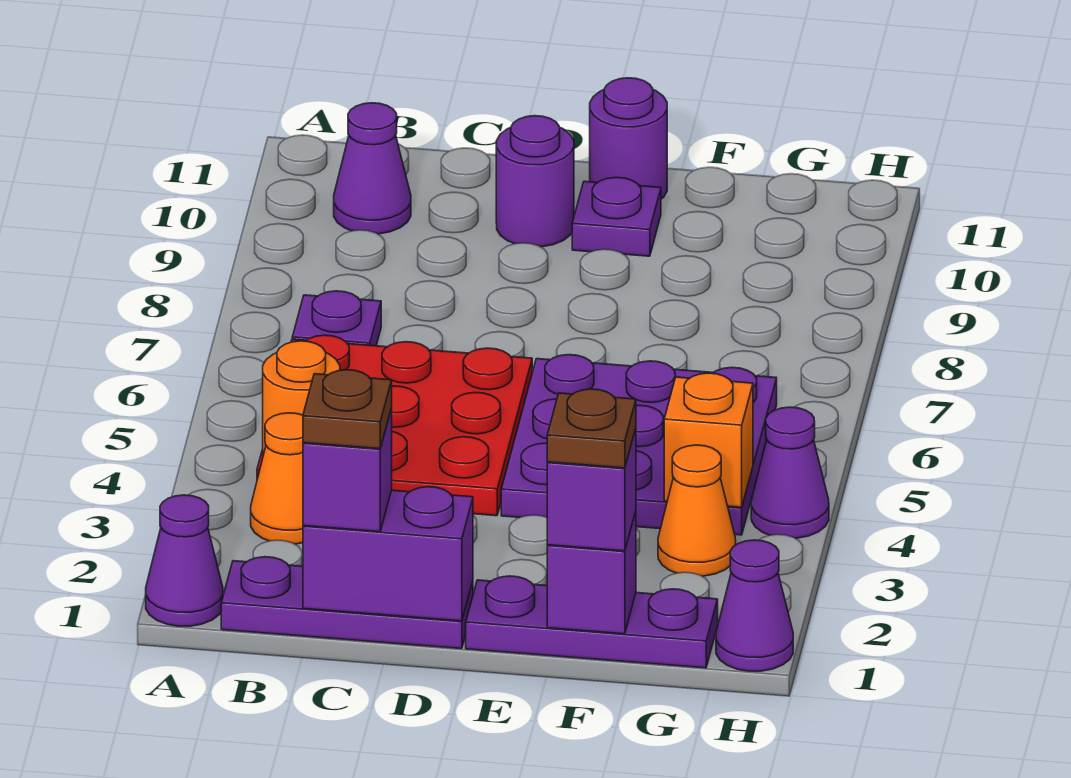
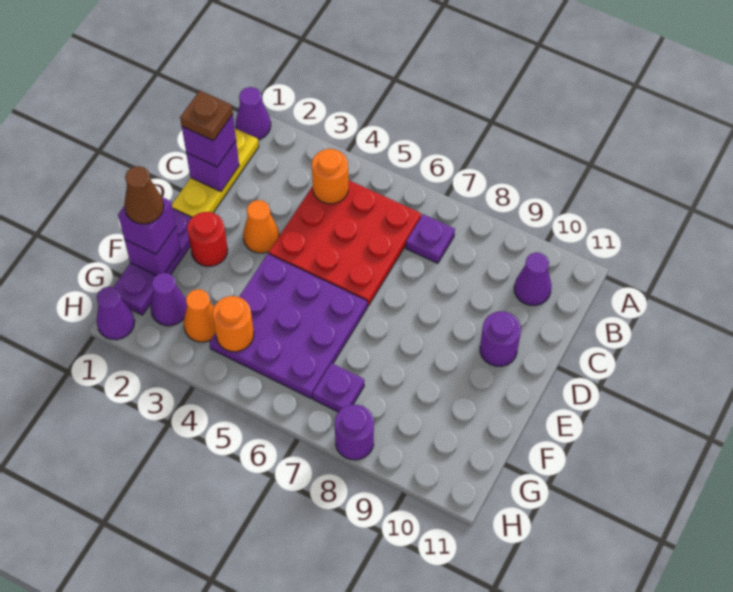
purple 1x3 plate [221,557,473,649] -> yellow 1x3 plate [172,128,259,217]
orange 1x1 cone [251,413,303,544] -> orange 1x1 cone moved to [243,200,279,253]
purple 1x2 brick [303,487,473,621] -> purple 1x1 brick [186,141,239,192]
none -> red 1x1 round brick [187,212,228,266]
purple 1x1 plate [572,177,661,256] -> purple 1x1 plate moved to [313,363,364,412]
purple 1x1 round brick [590,78,667,199] -> purple 1x1 round brick moved to [335,405,374,460]
brown 1x1 plate [547,389,636,468] -> brown 1x1 cone [124,166,164,224]
orange 1x1 brick [664,373,753,507] -> orange 1x1 round brick [213,296,254,352]
purple 1x1 cone [751,407,829,538] -> purple 1x1 cone moved to [150,273,187,326]

